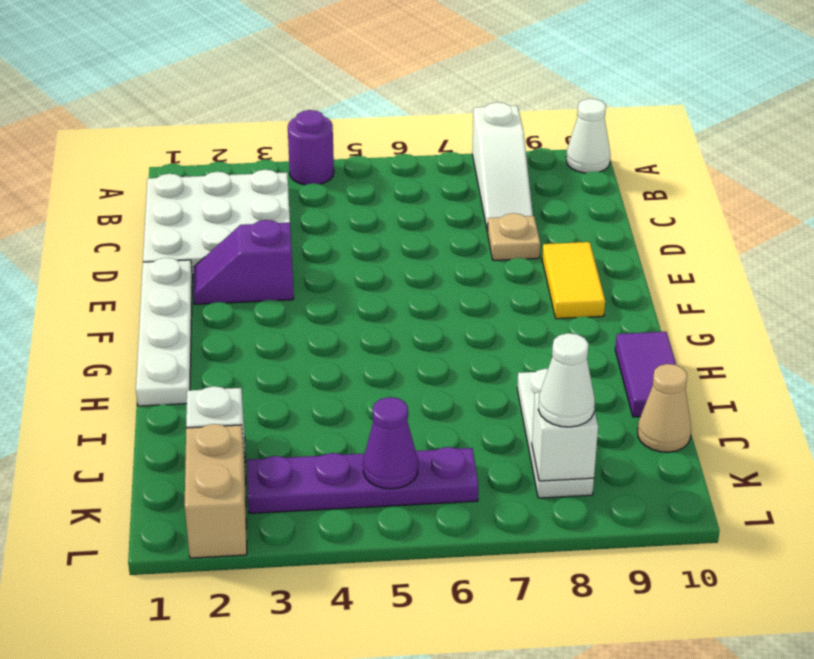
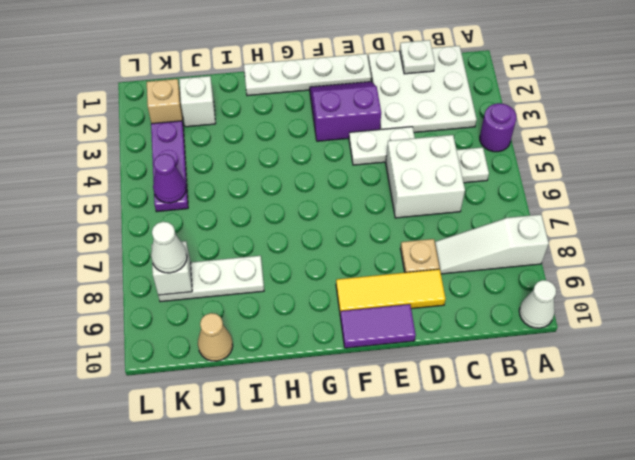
none -> white 1x1 plate [457,147,489,183]
none -> white 1x1 plate [400,40,435,74]
none -> white 2x2 brick [386,135,465,218]
none -> white 1x2 plate [349,127,415,165]
purple 1x2 slope [193,220,294,304] -> purple 2x2 slope [310,82,381,141]
yellow 1x2 tile [542,242,605,319] -> yellow 1x3 tile [336,269,446,314]
purple 1x2 tile [615,332,676,417] -> purple 1x2 tile moved to [340,304,416,348]
tan 1x2 brick [185,424,247,558] -> tan 1x1 brick [147,79,183,123]
purple 1x4 plate [247,447,478,514] -> purple 1x3 plate [151,121,188,212]

